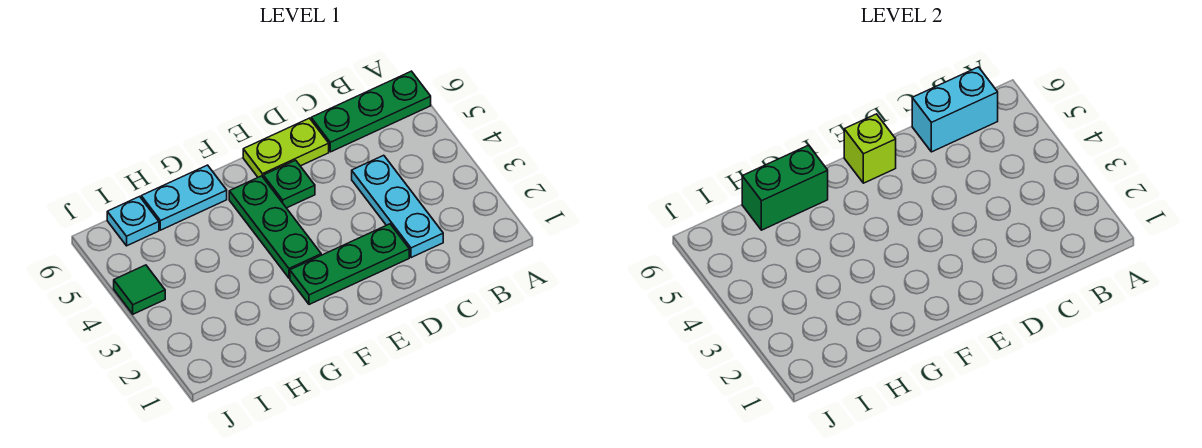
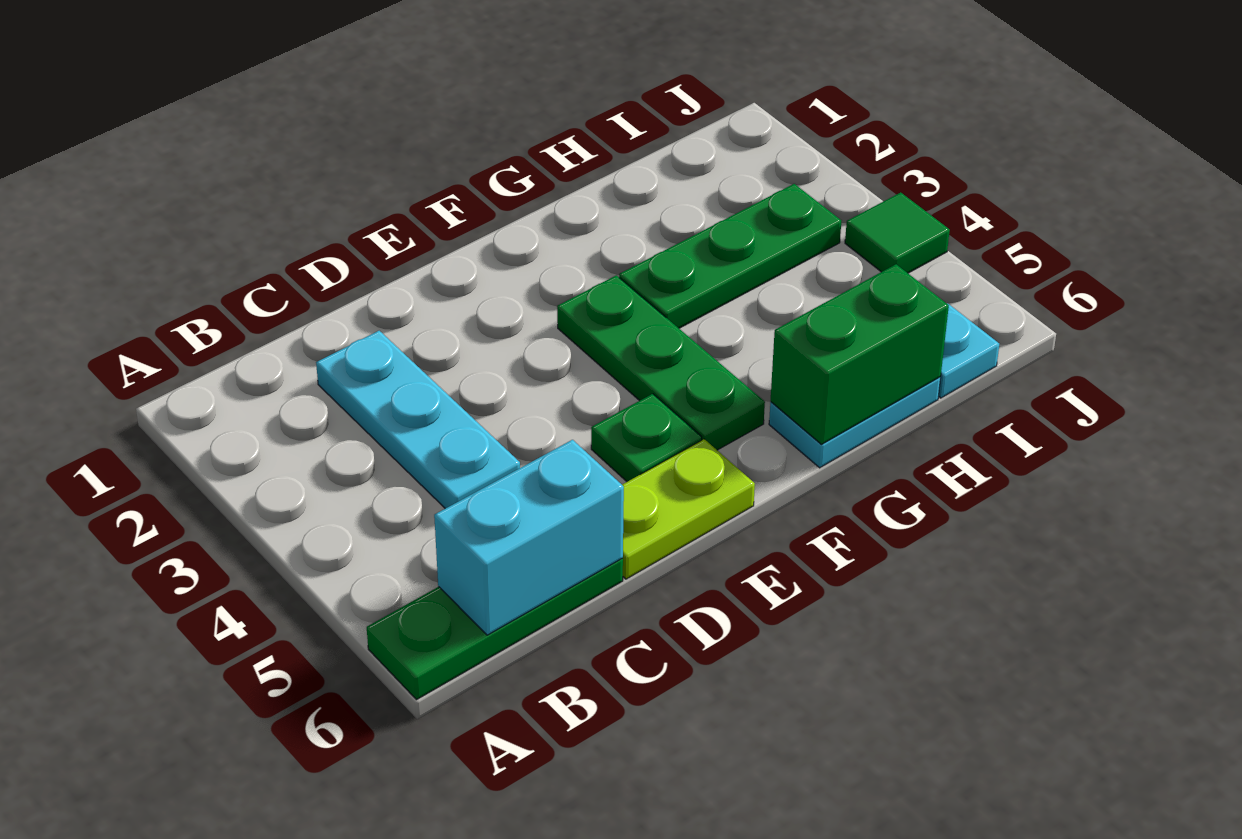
green 1x3 plate [290,224,409,304] -> green 1x3 plate moved to [619,184,841,328]
lime 1x1 brick [844,114,896,183] -> none

